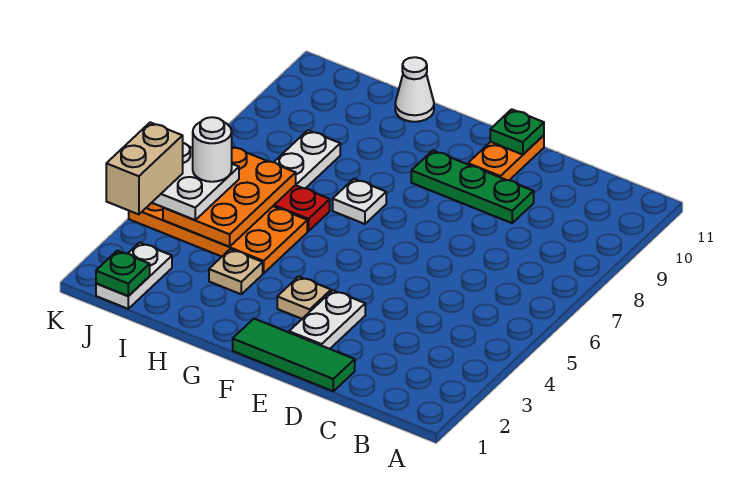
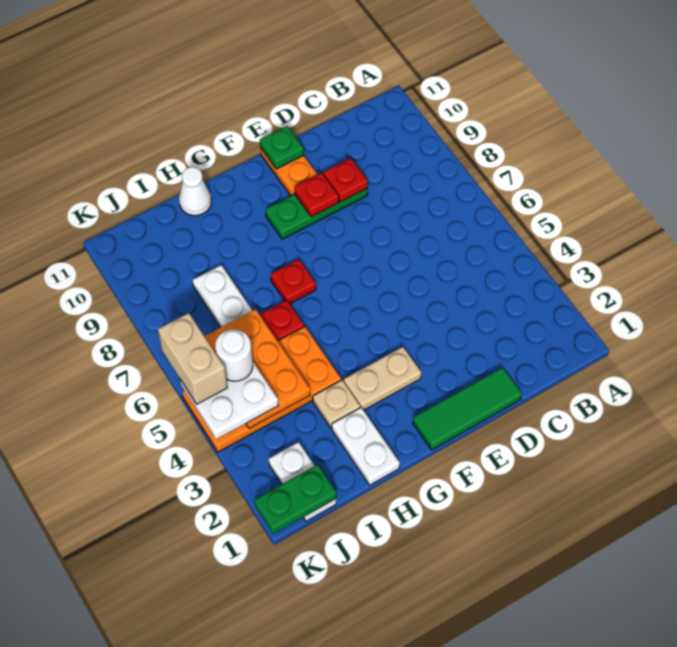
none -> red 1x1 plate [323,158,368,202]
white 1x2 plate [289,290,365,349] -> white 1x2 plate moved to [332,407,400,485]
none -> red 1x1 plate [294,173,339,217]
tan 1x1 plate [277,277,331,319] -> tan 1x2 plate [344,347,422,410]
white 1x1 plate [333,179,386,224] -> red 1x1 plate [270,259,316,304]
green 1x1 plate [96,251,150,296] -> green 1x2 plate [254,464,336,534]
tan 1x2 brick [106,122,183,214] -> tan 1x2 brick moved to [158,313,227,404]

